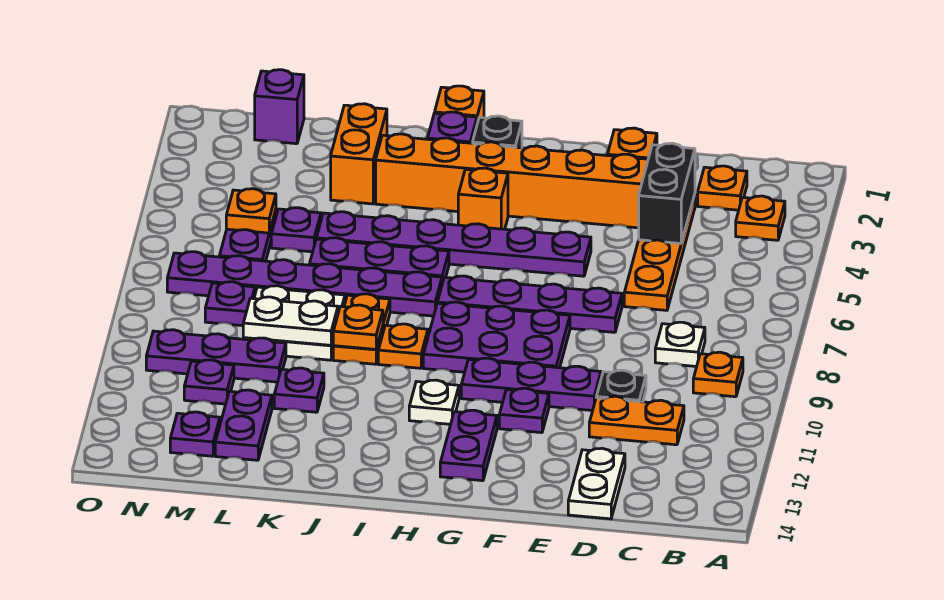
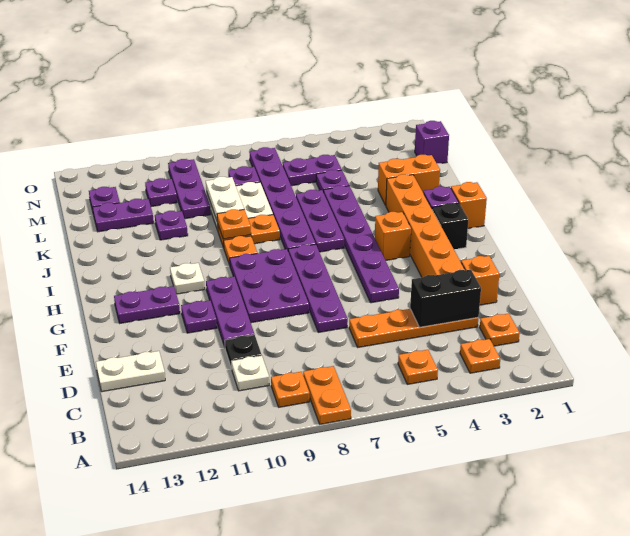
white 1x1 plate [655,322,705,367] -> white 1x1 plate moved to [231,356,269,391]
orange 1x2 plate [589,396,684,445] -> orange 1x2 plate moved to [303,366,351,424]
orange 1x1 plate [226,189,276,233] -> orange 1x1 plate moved to [398,350,438,384]

